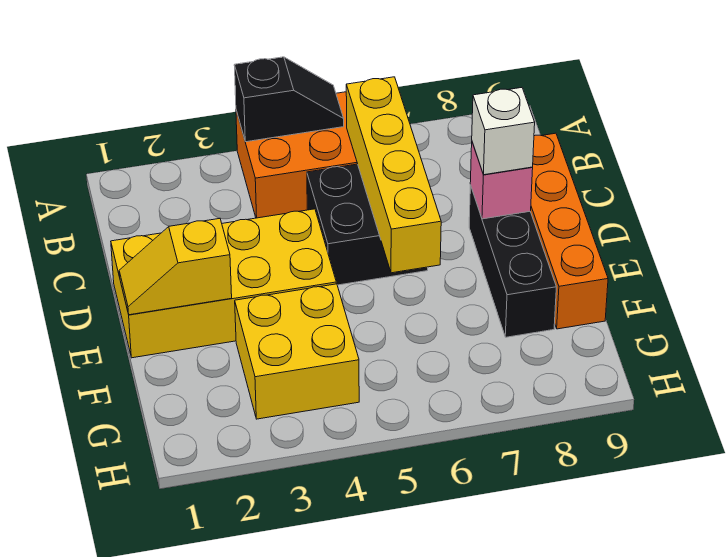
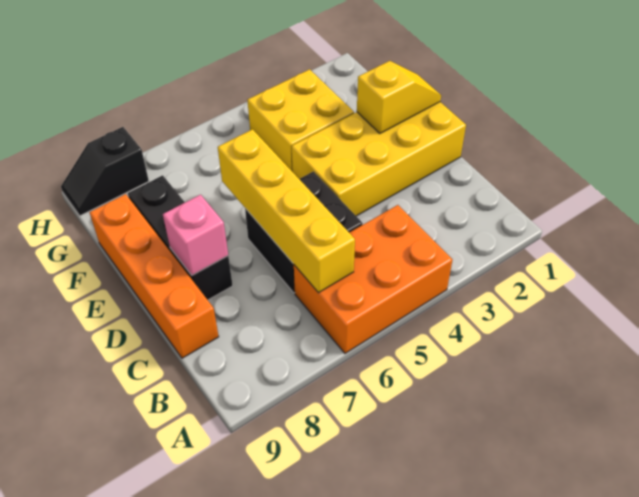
black 1x2 slope [234,57,344,142] -> black 1x2 slope moved to [61,127,149,216]
white 1x1 brick [472,88,535,175] -> none

